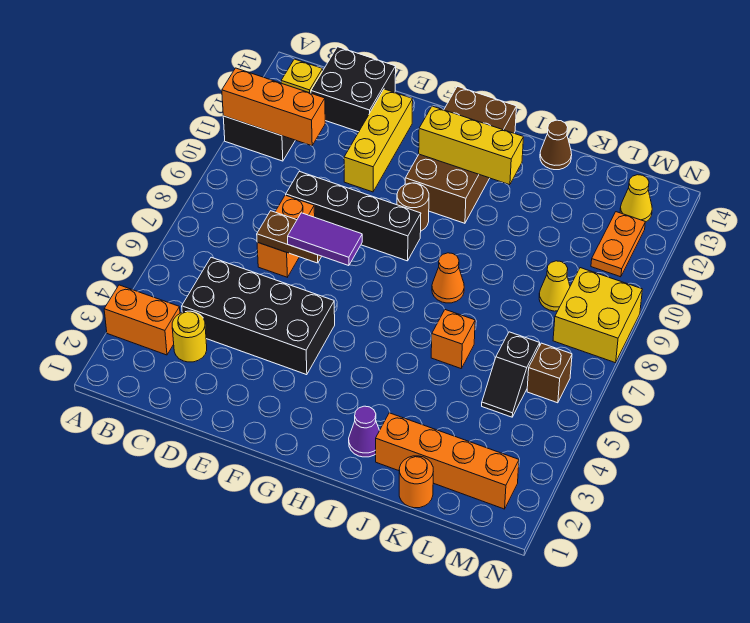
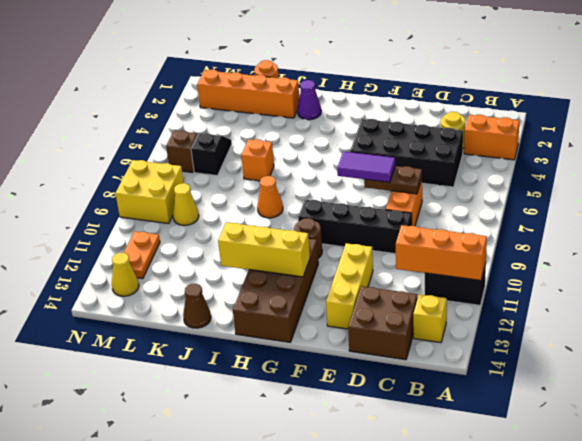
black 2x2 brick [311,47,396,132] -> brown 2x2 brick [348,286,418,360]

